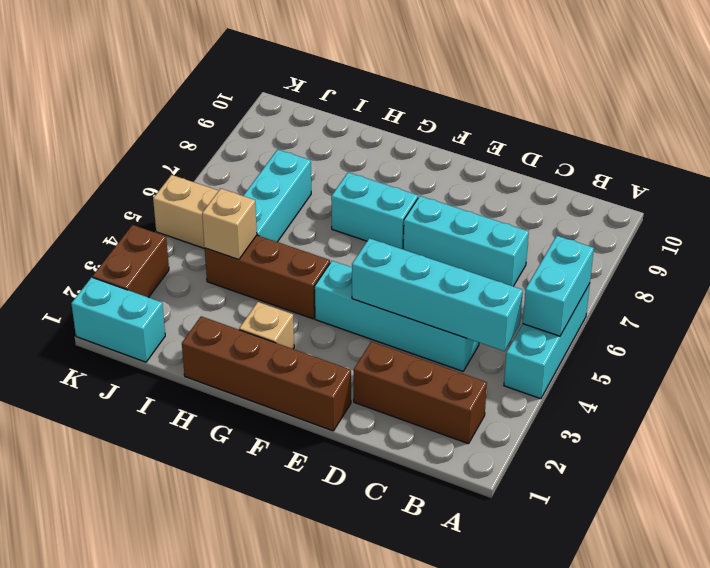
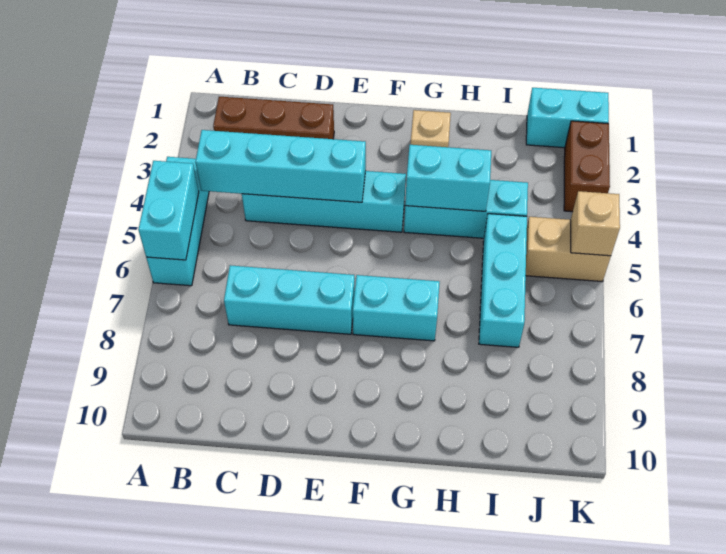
brown 1x4 brick [182,316,351,431] -> none
brown 1x3 brick [205,235,330,319] -> cyan 1x3 brick [404,180,528,238]
none -> cyan 1x2 brick [405,145,491,211]
tan 1x1 brick [202,189,257,260] -> tan 1x1 brick moved to [571,191,620,256]

